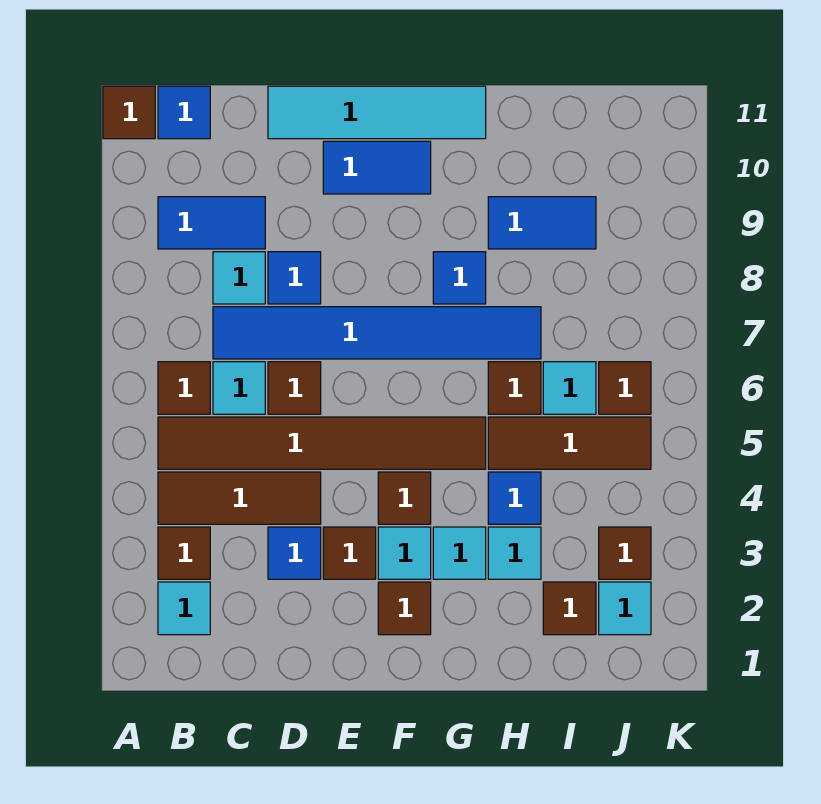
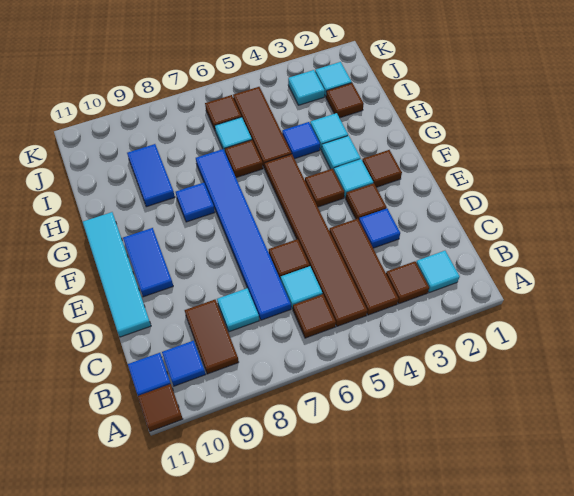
blue 1x2 tile [158,197,265,249] -> brown 1x2 tile [185,300,239,374]
blue 1x1 tile [268,252,321,304] -> blue 1x1 tile moved to [162,341,206,386]
brown 1x1 tile [599,527,651,579] -> cyan 1x1 tile [288,70,325,105]

